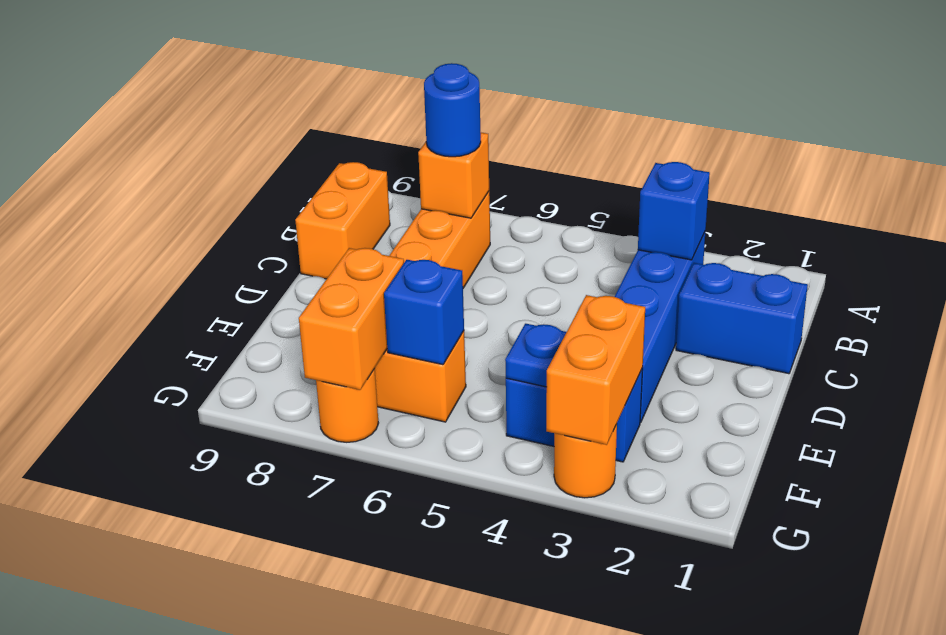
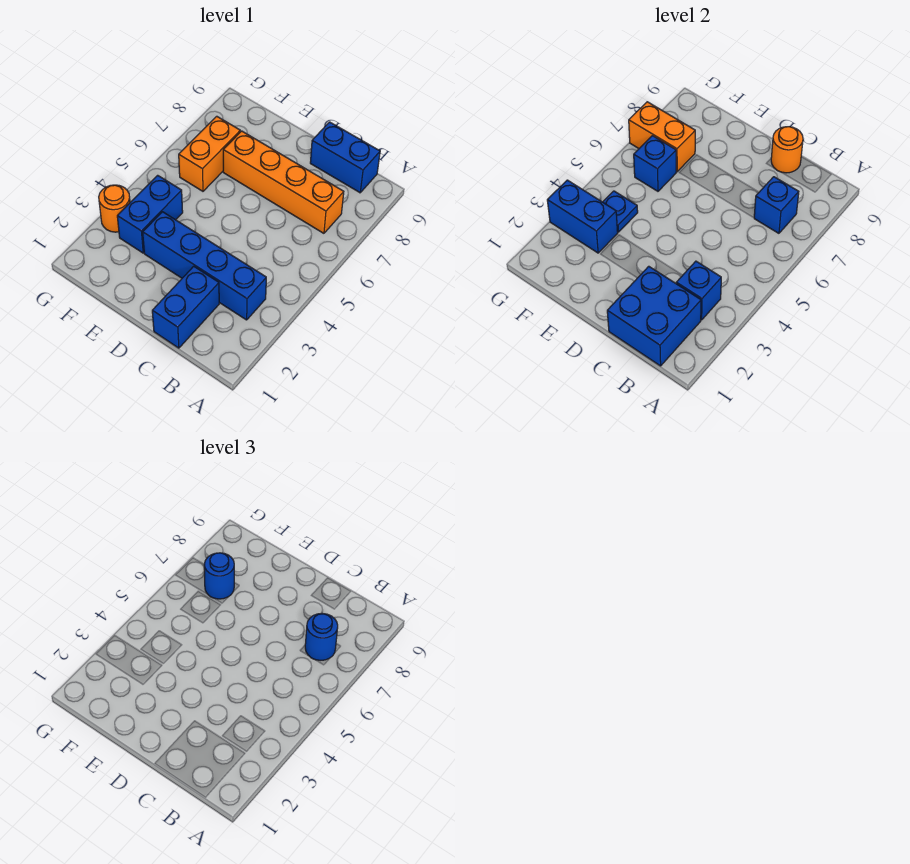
none -> blue 2x2 brick [607,266,701,366]
orange 1x1 brick [418,132,489,218] -> blue 1x1 brick [754,177,799,233]
orange 1x2 brick [295,162,390,279] -> blue 1x2 brick [310,122,380,193]
orange 1x2 brick [546,295,645,445] -> blue 1x2 brick [547,180,618,253]
none -> blue 1x1 round brick [204,553,234,599]
orange 1x1 round brick [316,369,378,442] -> orange 1x1 round brick moved to [771,127,803,173]

